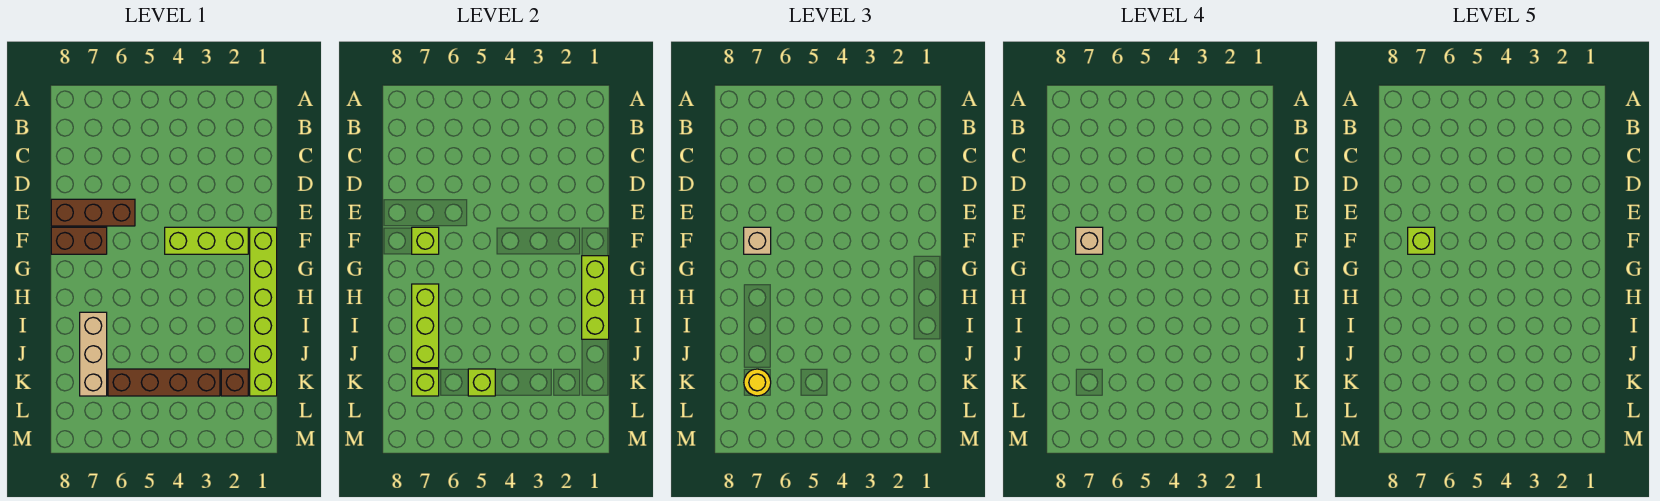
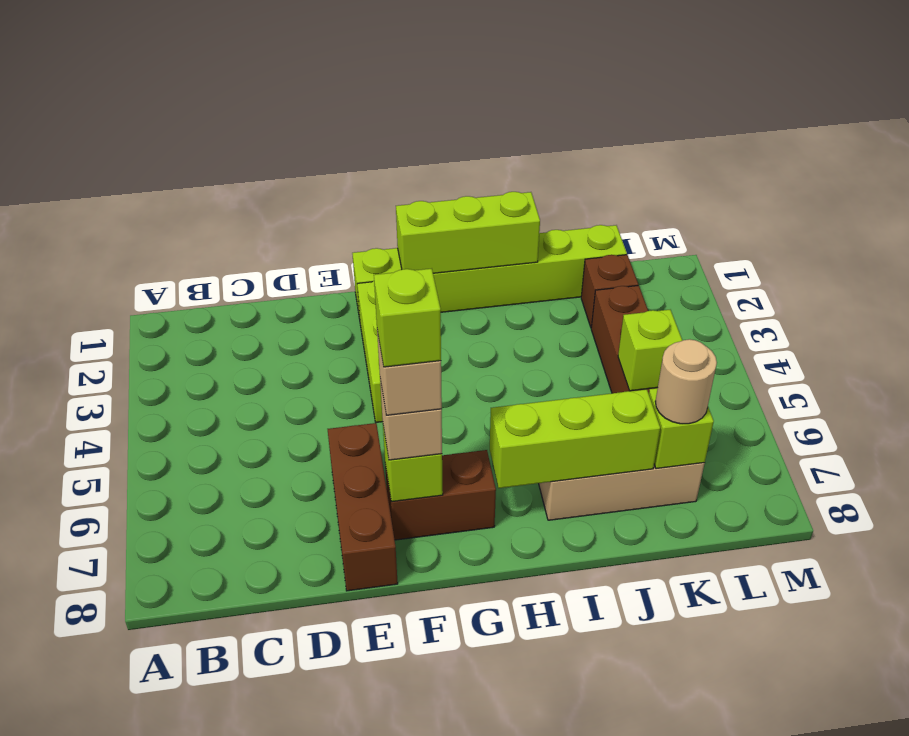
brown 1x2 brick [51,227,107,254] -> brown 1x2 brick turned to [385,450,496,540]
yellow 1x1 round brick [744,369,771,396] -> tan 1x1 round brick [655,339,717,424]

